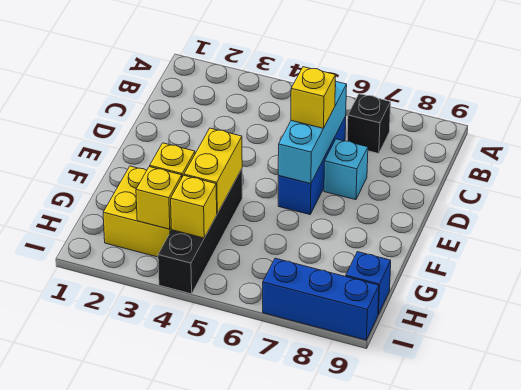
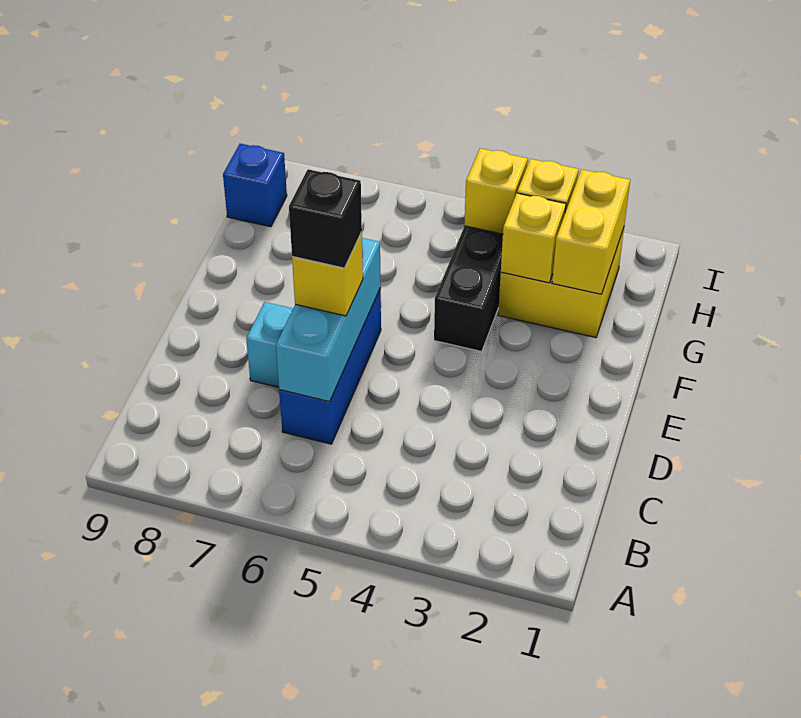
black 1x1 brick [347,94,391,154] -> black 1x1 brick moved to [289,169,362,268]
yellow 1x2 brick [184,128,242,214] -> yellow 1x2 brick moved to [552,169,630,294]
blue 1x3 brick [263,258,379,340] -> none

